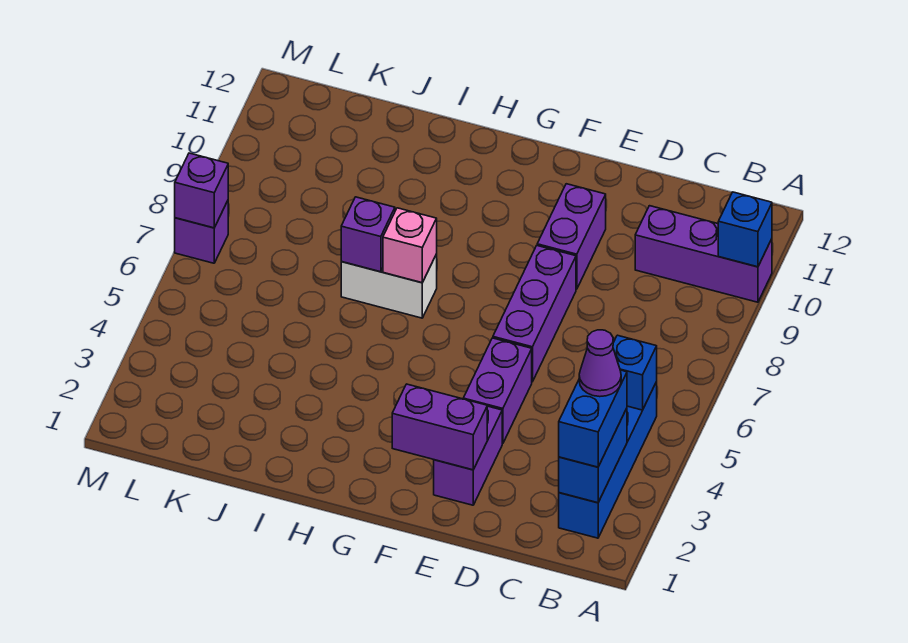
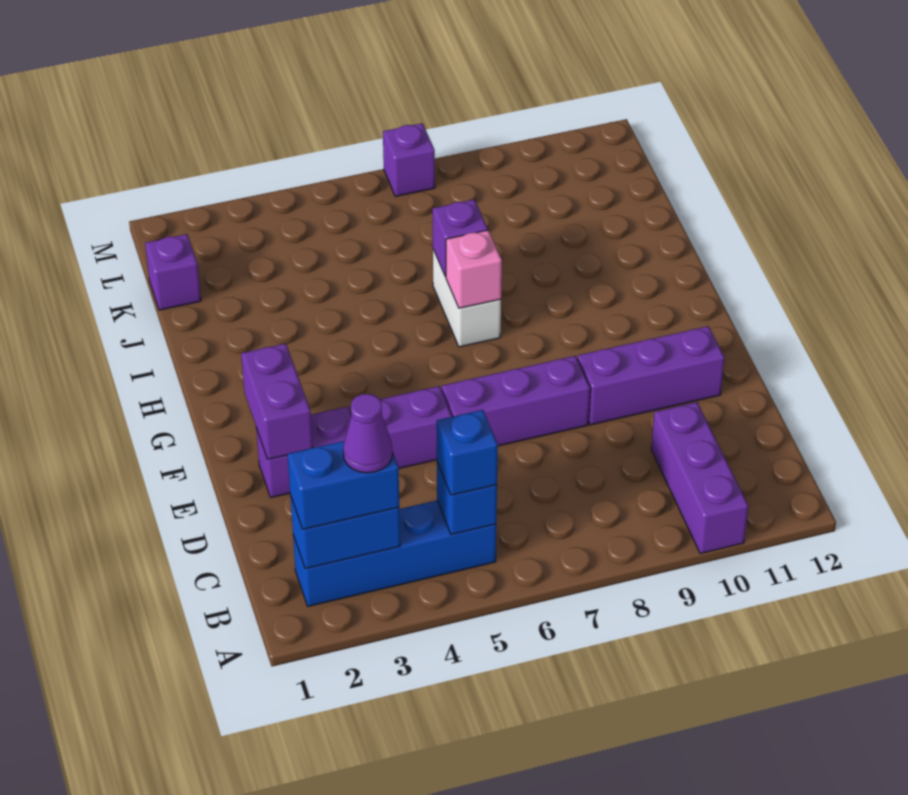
blue 1x1 brick [718,192,772,267] -> blue 1x1 brick moved to [437,410,498,495]
purple 1x2 brick [537,184,606,289] -> purple 1x3 brick [577,326,724,425]
purple 1x1 brick [175,153,228,228] -> purple 1x1 brick moved to [145,234,201,310]

